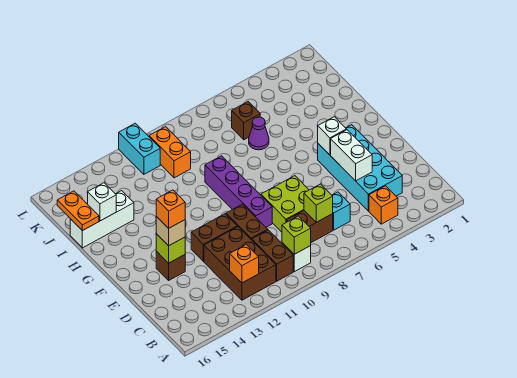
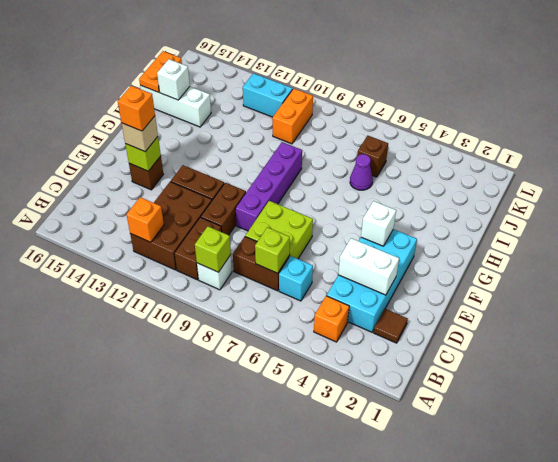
none -> brown 1x1 tile [373,309,408,343]
white 1x2 brick [331,130,372,181] -> white 1x2 brick turned to [338,238,399,295]
cyan 1x2 brick [119,123,160,174] -> cyan 1x2 brick turned to [243,73,293,117]

